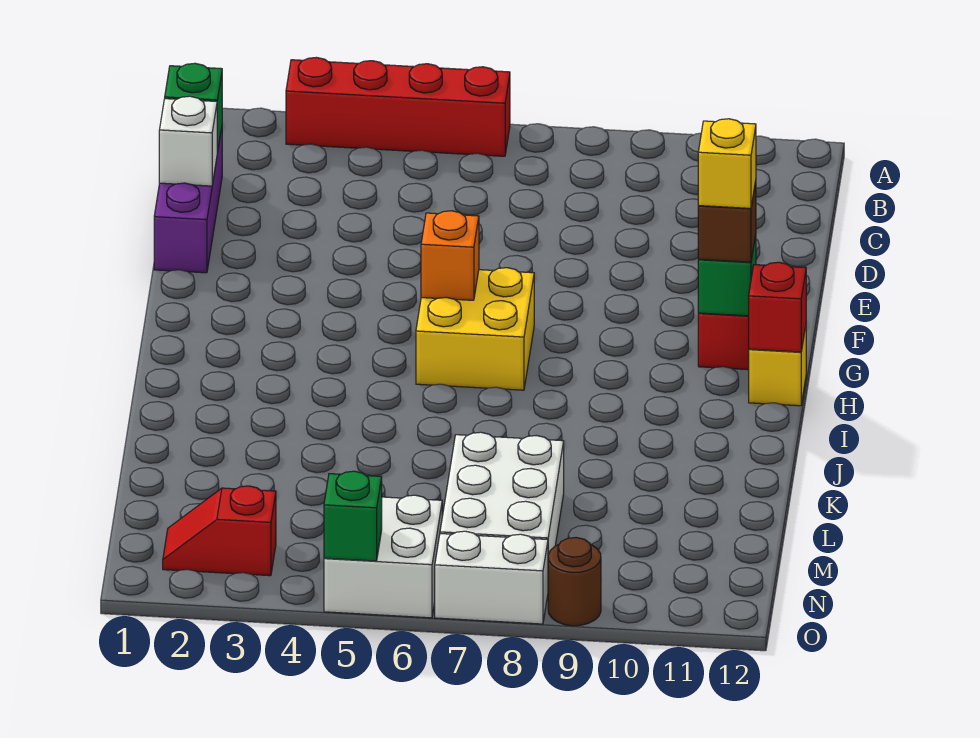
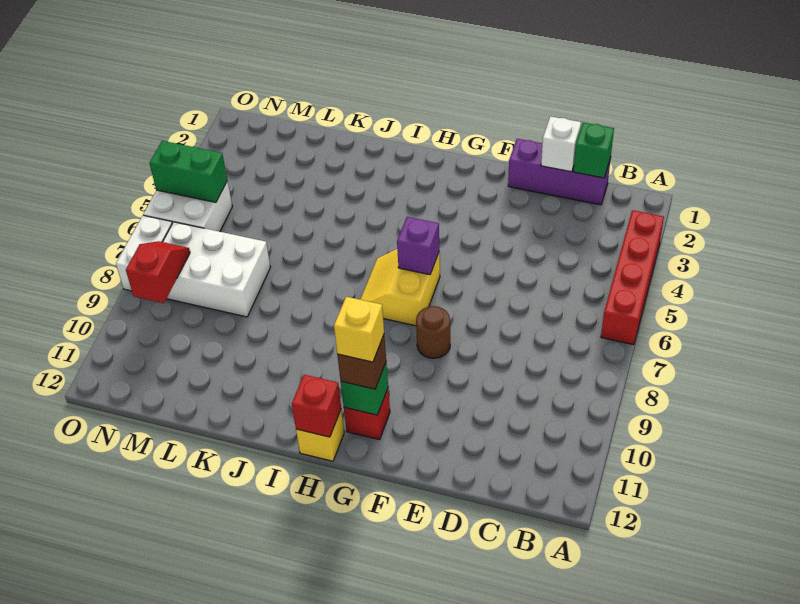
yellow 2x2 brick [416,268,534,390] -> yellow 2x2 slope [360,249,440,326]
orange 1x1 brick [421,211,479,300] -> purple 1x1 brick [397,217,439,275]
red 1x2 slope [163,486,276,576] -> red 1x2 slope moved to [126,241,190,303]
green 1x1 brick [324,471,382,561] -> green 1x2 brick [150,141,227,202]
brown 1x1 round brick [548,538,601,626] -> brown 1x1 round brick moved to [416,306,450,358]

